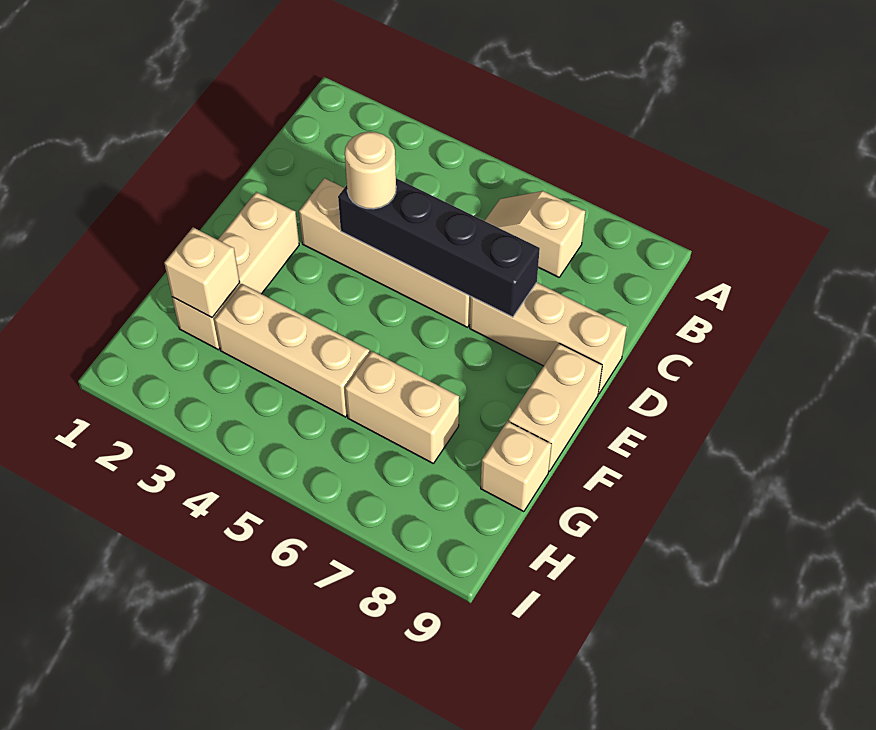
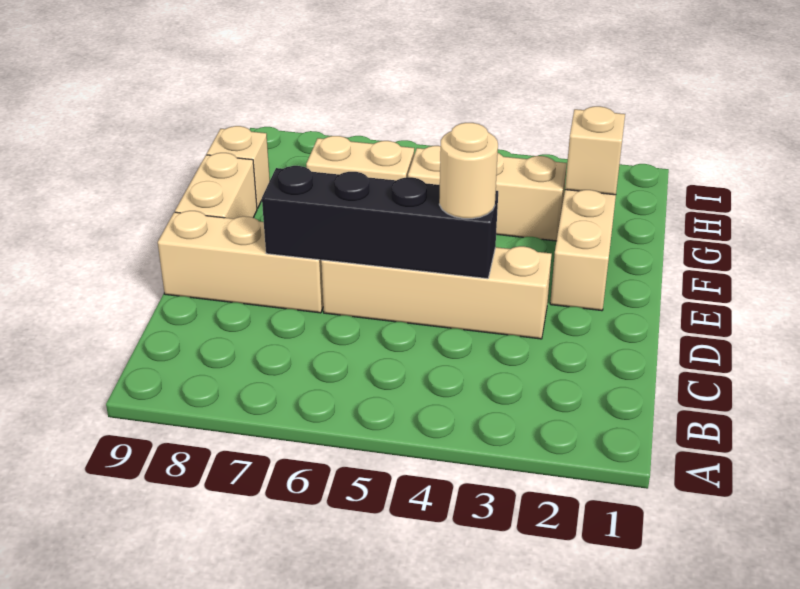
tan 1x2 slope [485,191,585,277] -> none

